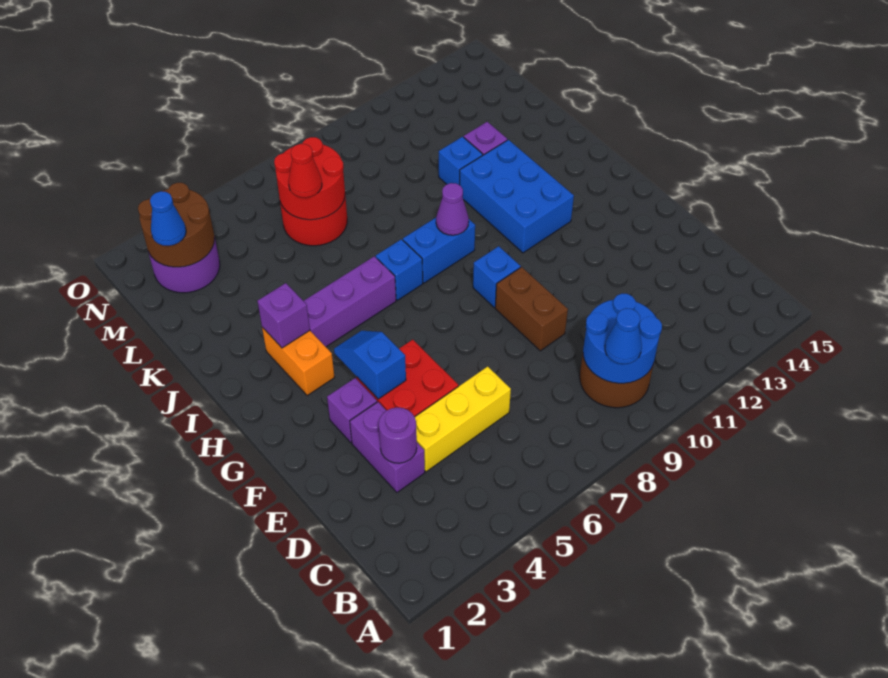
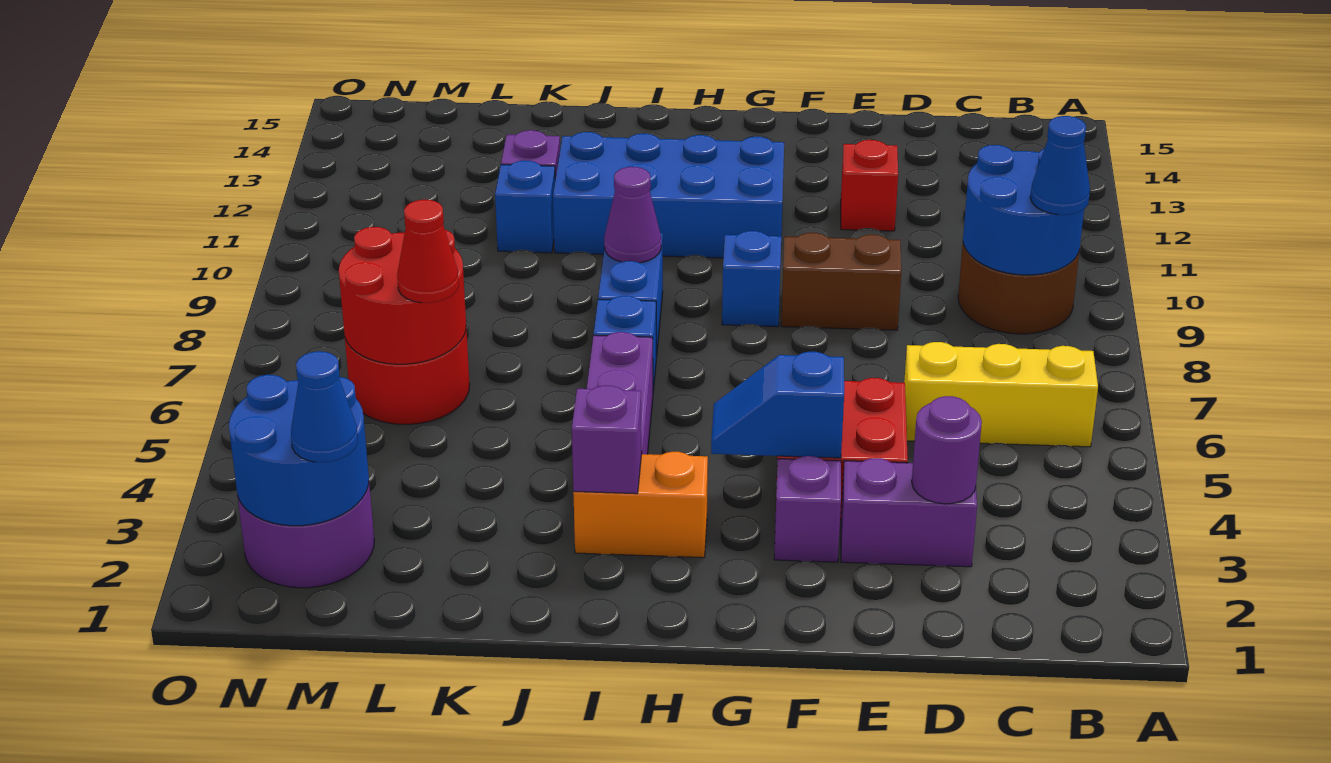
yellow 1x3 brick [415,366,511,472] -> yellow 1x3 brick turned to [904,342,1098,447]
none -> red 1x1 brick [841,140,898,231]
blue 2x3 brick [460,140,574,253] -> blue 2x4 brick [553,132,784,258]
brown 2x2 round brick [138,183,215,267] -> blue 2x2 round brick [229,375,369,526]

